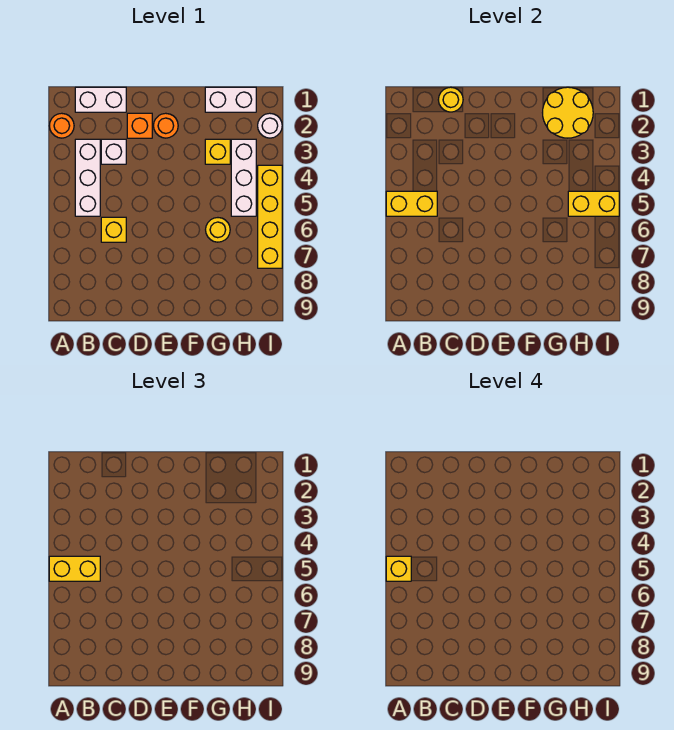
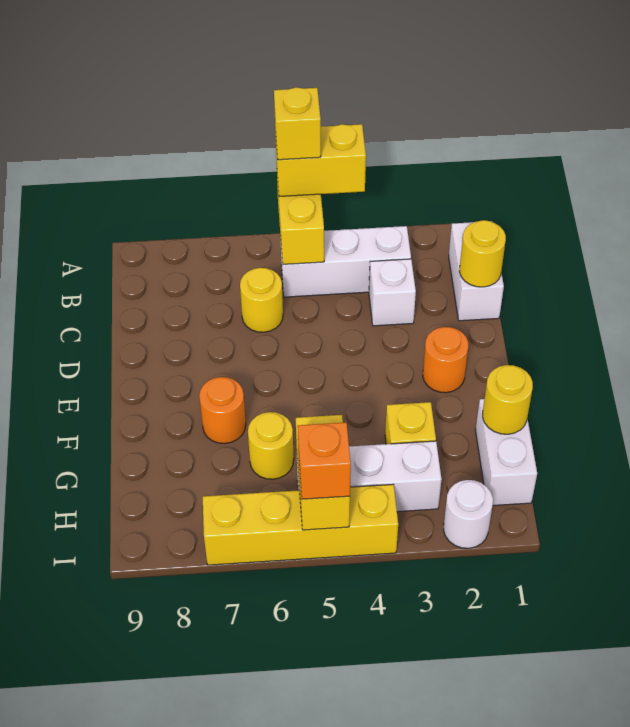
orange 1x1 round brick [49,113,74,138] -> orange 1x1 round brick moved to [199,377,246,443]
yellow 1x2 brick [49,556,100,581] -> yellow 1x2 brick turned to [275,124,366,196]
yellow 1x1 brick [101,217,126,242] -> yellow 1x1 round brick [240,268,283,332]
orange 1x1 brick [127,113,152,138] -> orange 1x1 brick moved to [298,422,351,499]
yellow 2x2 round brick [543,87,593,138] -> yellow 1x1 round brick [483,365,533,434]

